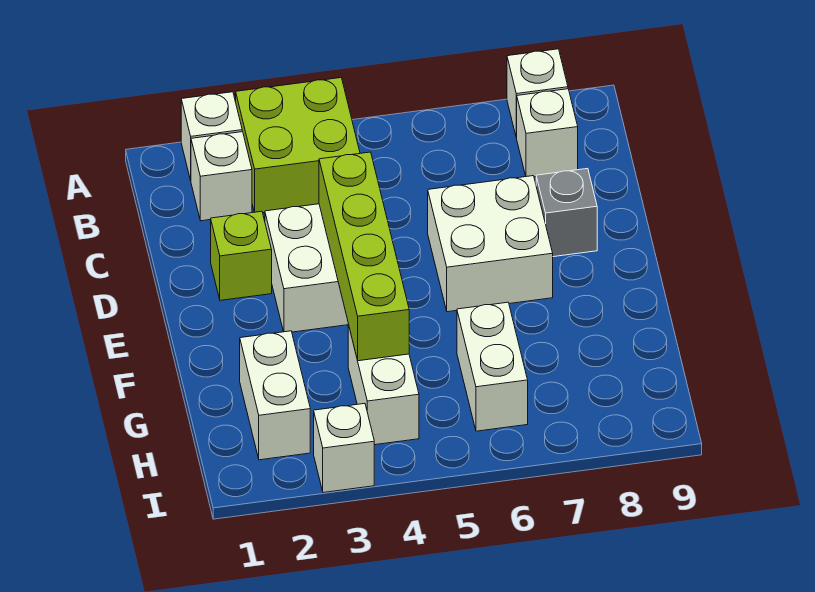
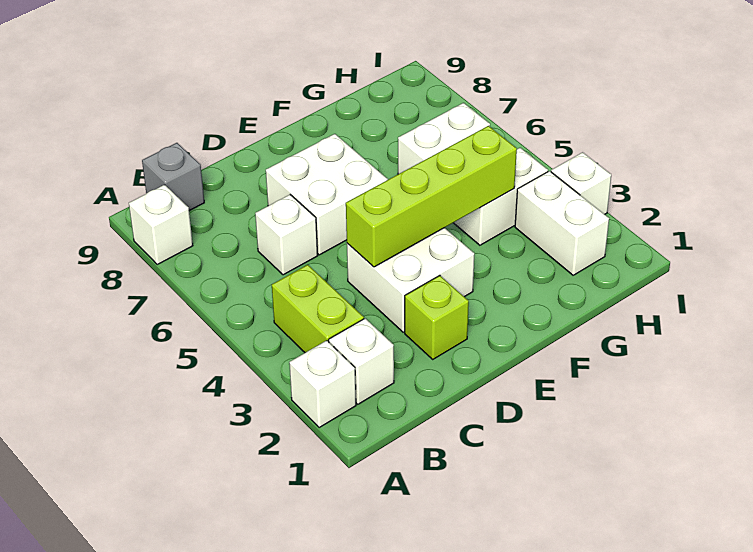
lime 2x2 brick [236,78,360,213] -> lime 1x2 brick [272,265,364,353]
white 1x1 brick [517,89,578,177] -> white 1x1 brick moved to [255,195,318,275]
grey 1x1 brick [536,168,597,257] -> grey 1x1 brick moved to [142,143,204,211]
white 1x2 brick [240,331,310,460] -> white 1x2 brick turned to [515,171,609,275]

